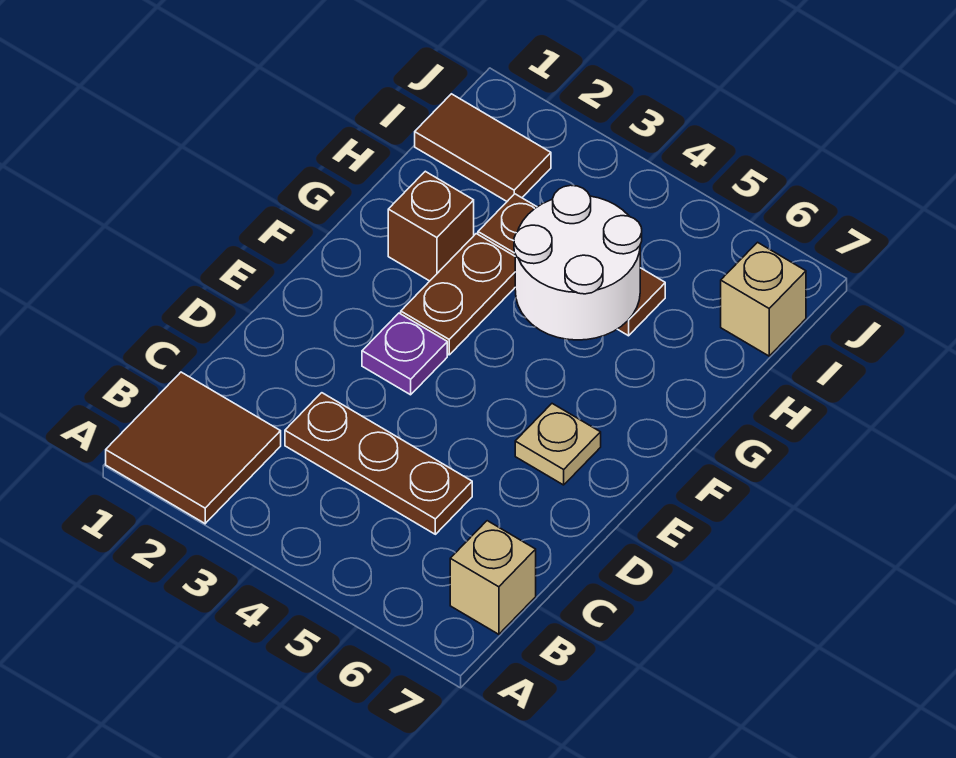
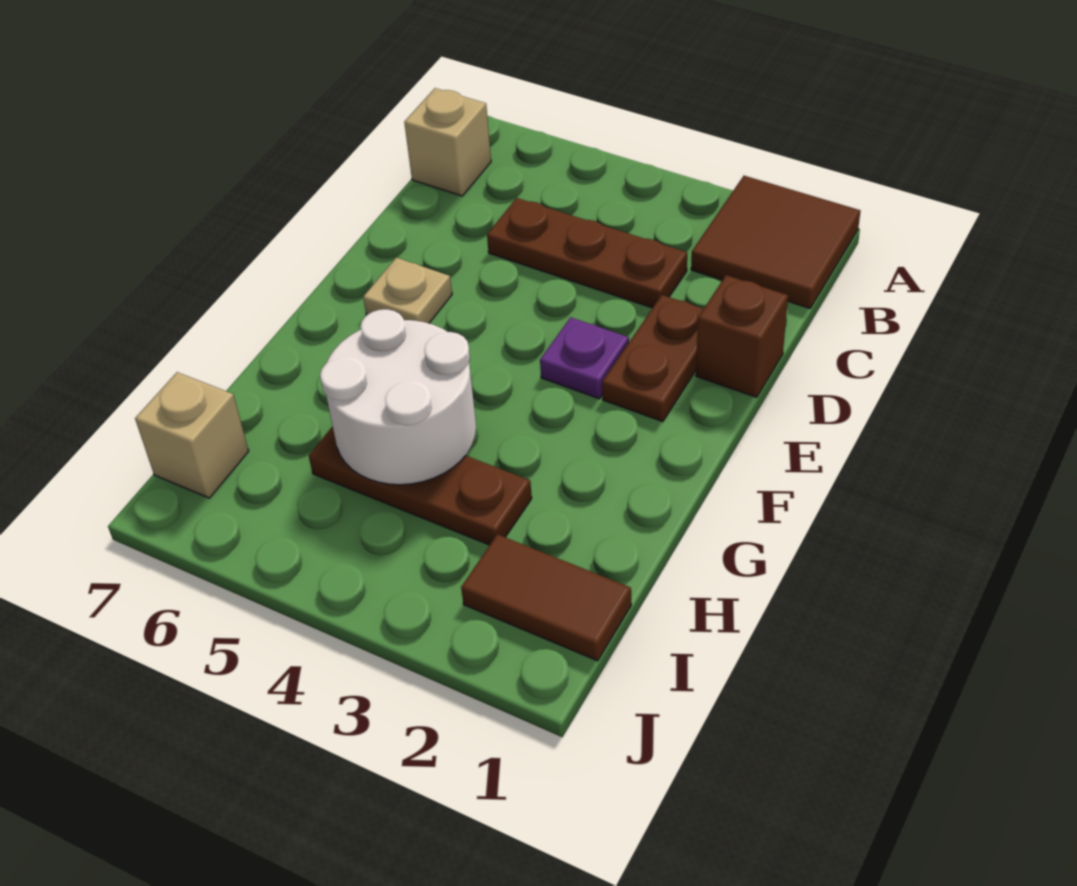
brown 1x2 plate [401,234,515,355] -> brown 1x2 plate moved to [602,295,703,422]
brown 1x1 brick [388,171,474,281] -> brown 1x1 brick moved to [696,275,788,397]

